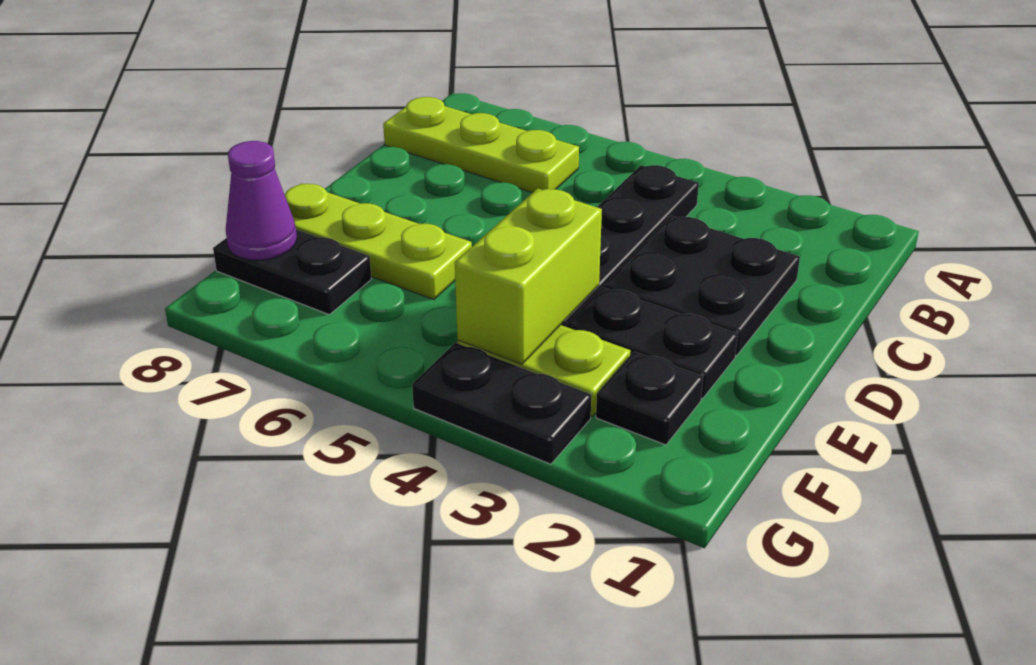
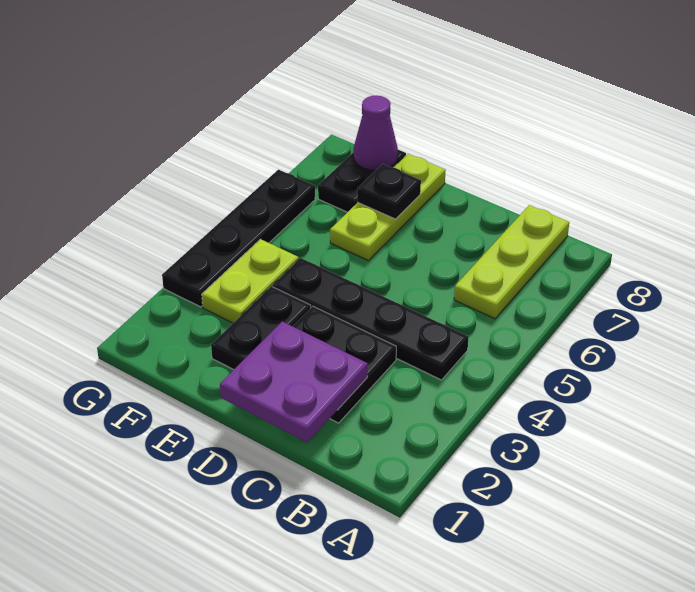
none -> purple 2x2 plate [220,322,368,442]
lime 1x2 brick [455,189,602,364] -> none
black 1x1 plate [596,352,703,445] -> black 1x1 plate moved to [357,164,421,219]
black 1x2 plate [412,343,591,464] -> black 1x4 plate [162,170,315,307]

